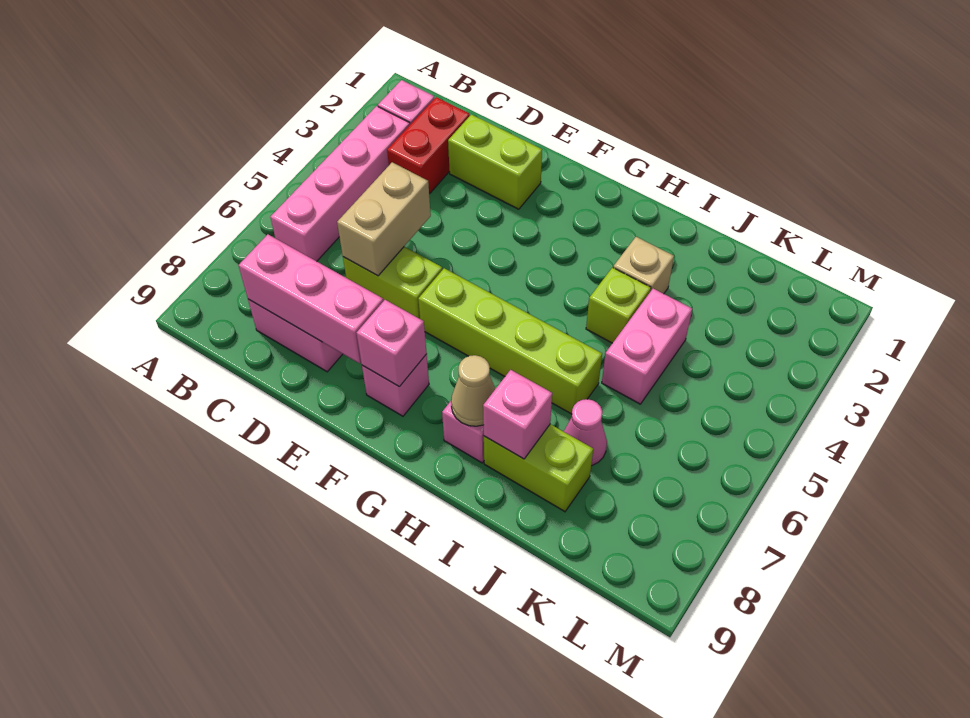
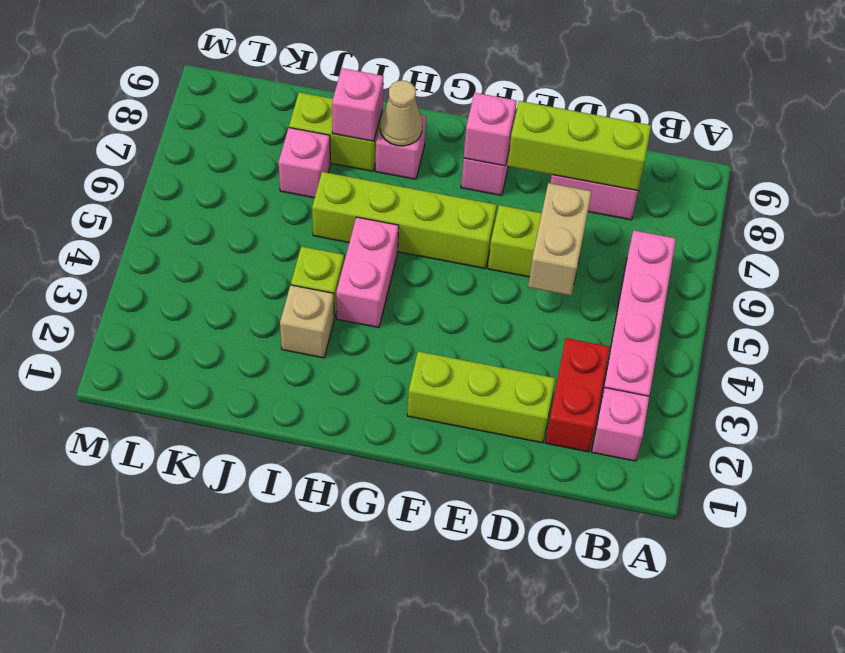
pink 1x3 brick [238,234,383,363] -> lime 1x3 brick [508,101,651,191]
lime 1x2 brick [448,114,542,209] -> lime 1x3 brick [407,351,555,443]
pink 1x2 brick [602,289,692,404] -> pink 1x2 brick moved to [336,217,399,328]
pink 1x1 cone [564,399,607,466] -> pink 1x1 brick [279,128,330,198]

